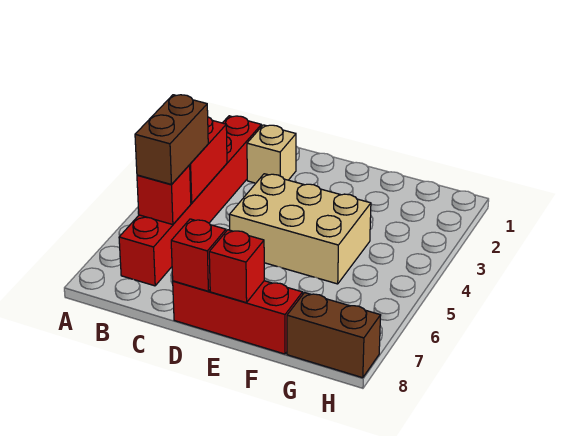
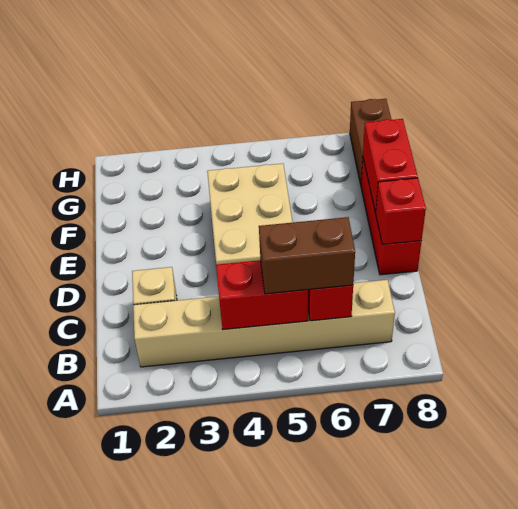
red 1x6 brick [119,116,261,286] -> tan 1x6 brick [133,280,395,367]
red 1x1 brick [209,230,264,303] -> red 1x2 brick [363,119,418,213]

